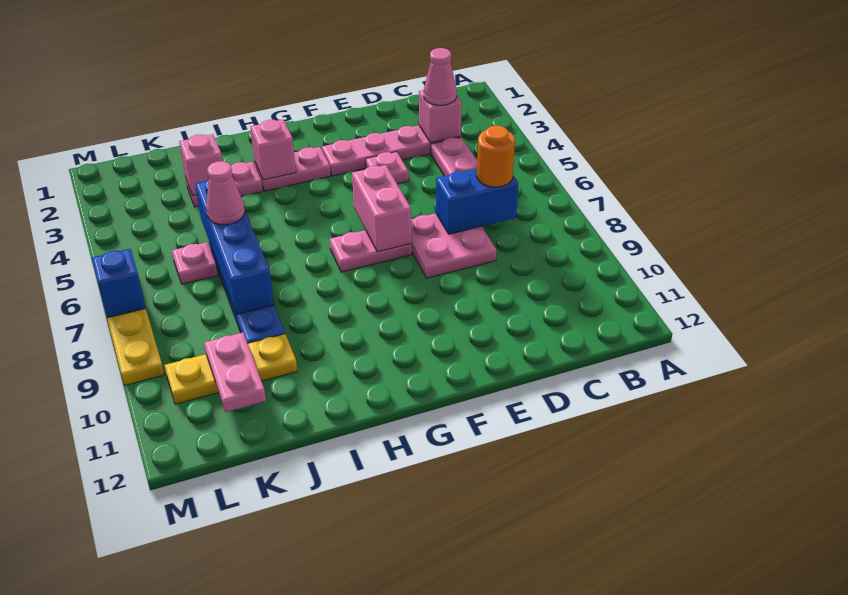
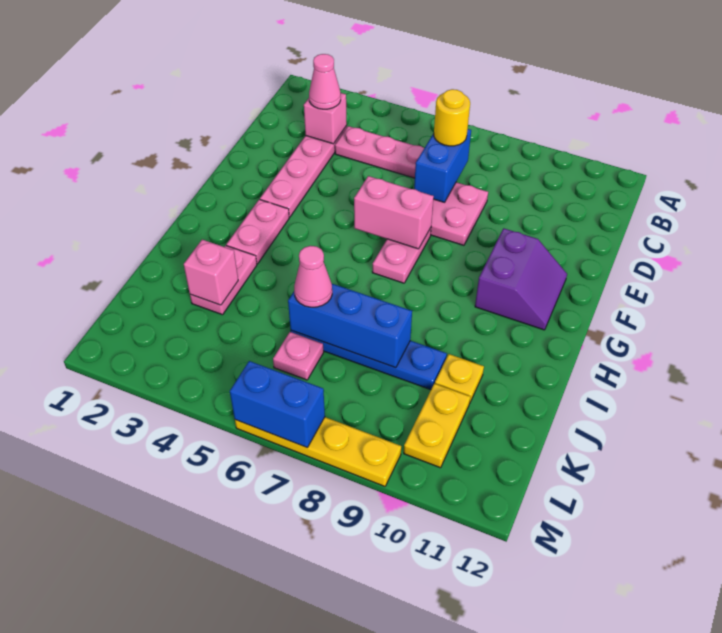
orange 1x1 round brick [477,126,515,187] -> yellow 1x1 round brick [434,89,470,146]
pink 1x1 plate [366,152,408,184] -> none
none -> purple 2x2 slope [475,228,567,330]
pink 1x1 brick [250,120,296,180] -> none
blue 1x4 brick [195,179,274,315] -> blue 1x3 brick [288,284,412,368]
pink 1x2 plate [204,333,266,412] -> none
blue 1x1 brick [92,249,146,318] -> blue 1x2 brick [230,361,325,448]

